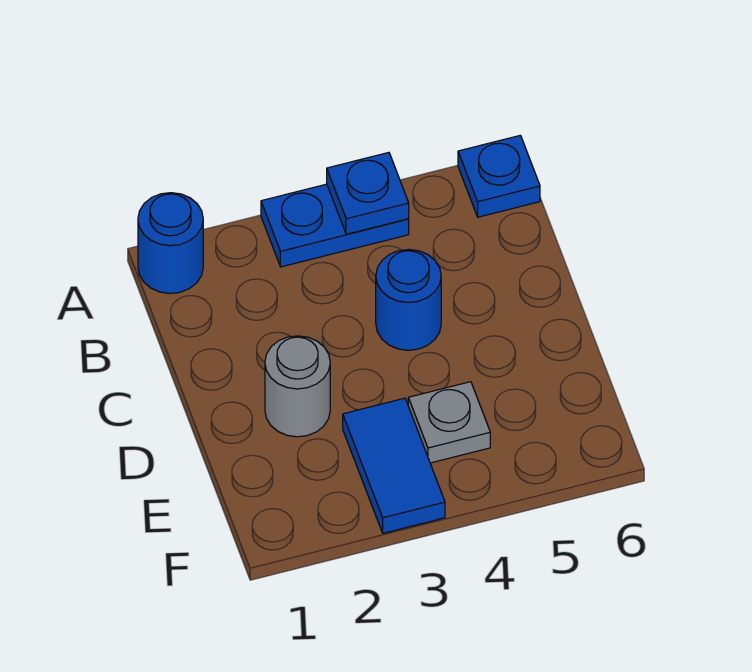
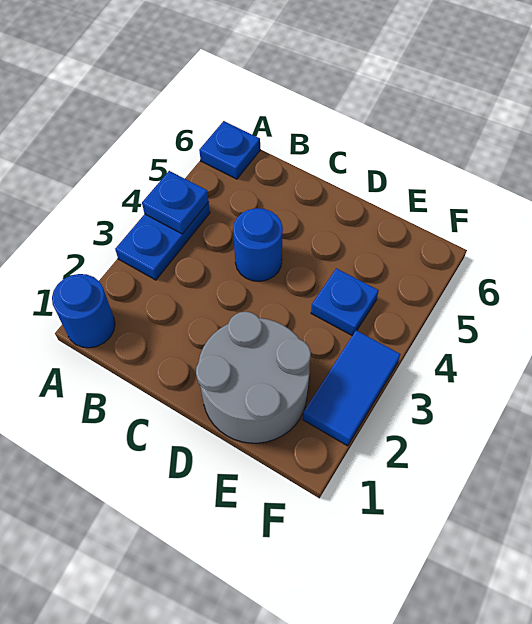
grey 1x1 round brick [265,336,330,437] -> grey 2x2 round brick [196,312,311,443]
blue 1x2 tile [343,398,445,533] -> blue 1x2 tile turned to [303,330,400,446]
grey 1x1 plate [408,382,490,463] -> blue 1x1 plate [311,268,379,336]

